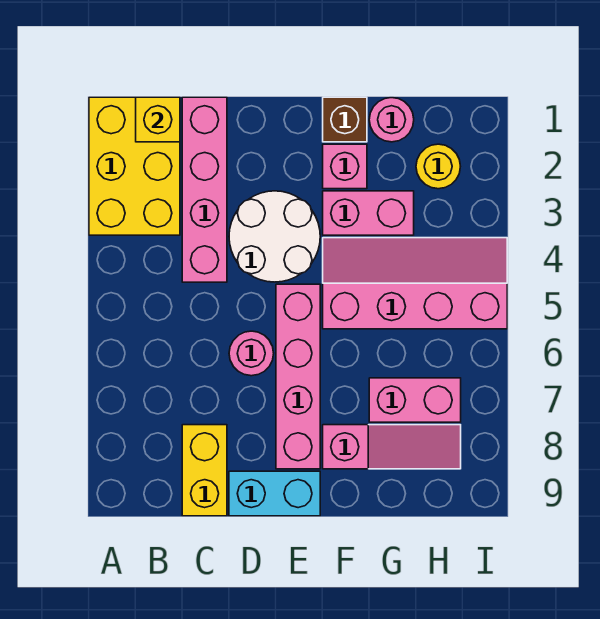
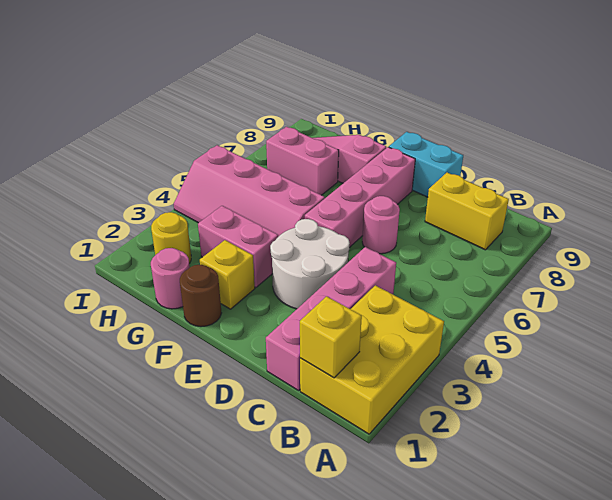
yellow 1x2 brick [182,425,227,516] -> yellow 1x2 brick turned to [425,173,509,250]
brown 1x1 brick [323,97,367,142] -> brown 1x1 round brick [180,265,221,327]
pink 1x1 brick [323,144,367,189] -> yellow 1x1 brick [200,240,255,309]

